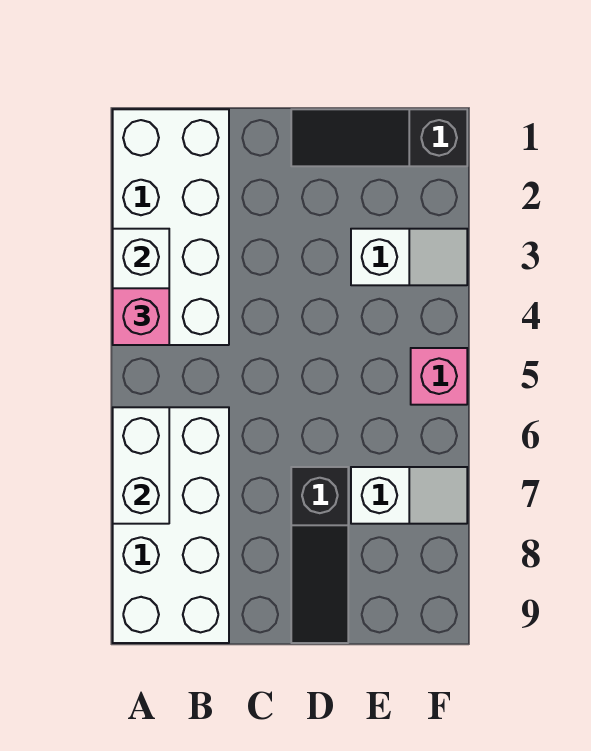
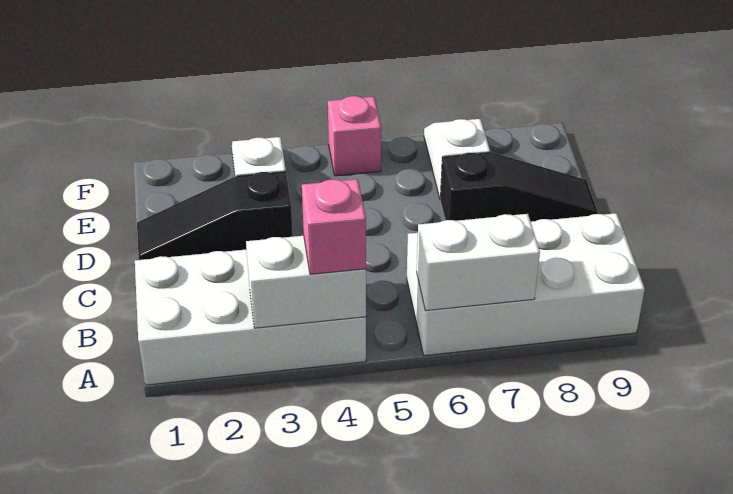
black 1x3 slope [291,109,467,166] -> black 1x3 slope turned to [137,172,293,260]

